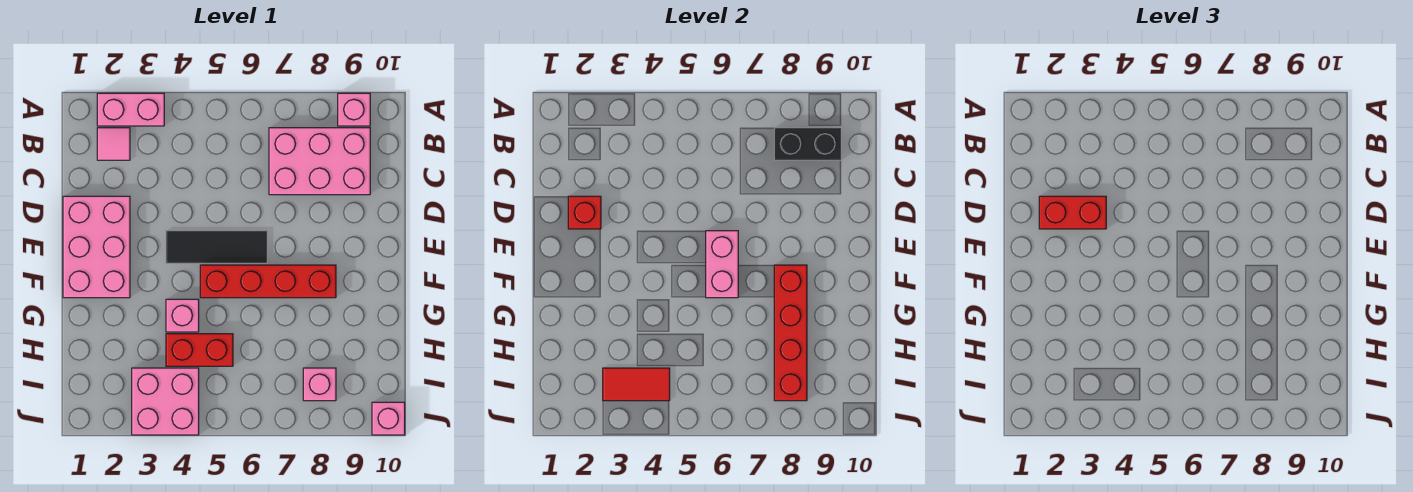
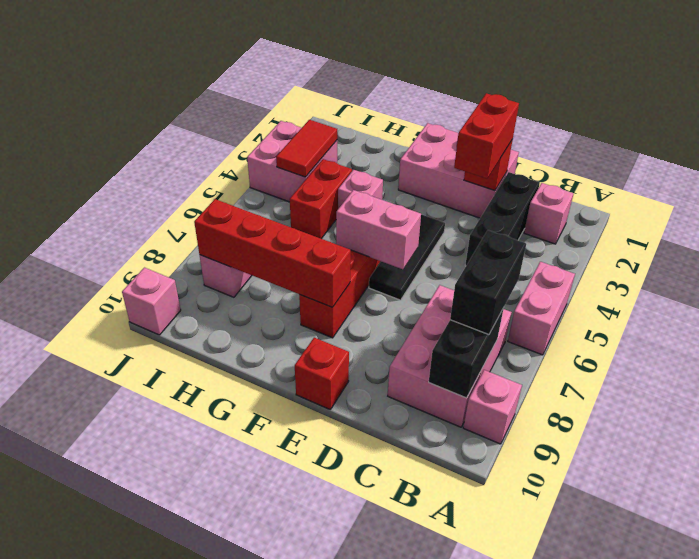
pink 1x2 brick [97,93,164,126] -> pink 1x2 brick moved to [508,262,575,355]
pink 1x1 tile [97,128,130,160] -> pink 1x1 brick [524,183,574,244]
none -> black 1x2 brick [450,230,526,335]
none -> black 1x3 brick [465,172,540,266]
none -> red 1x1 brick [295,338,349,409]

